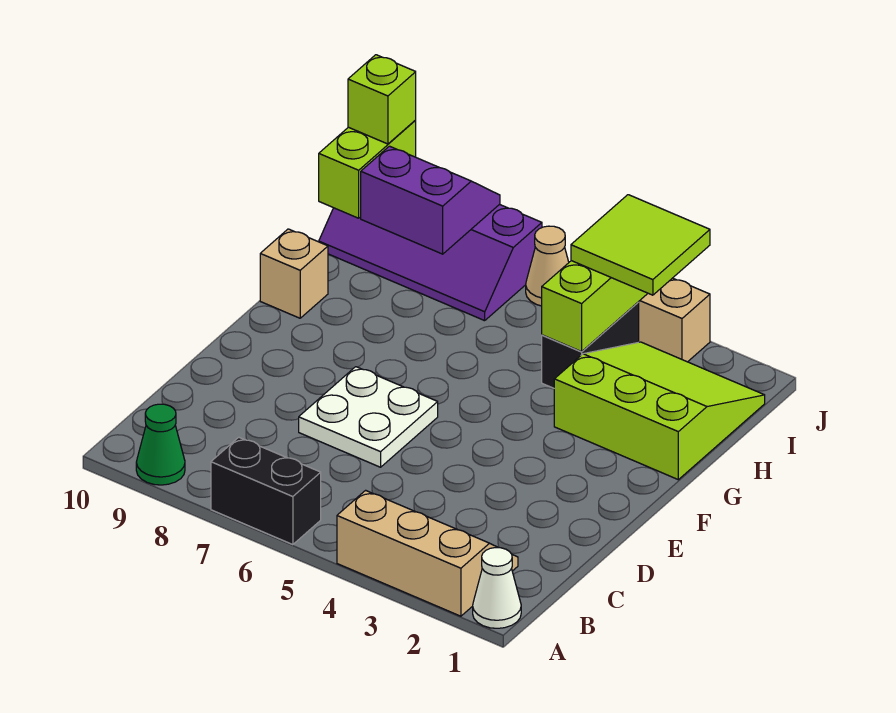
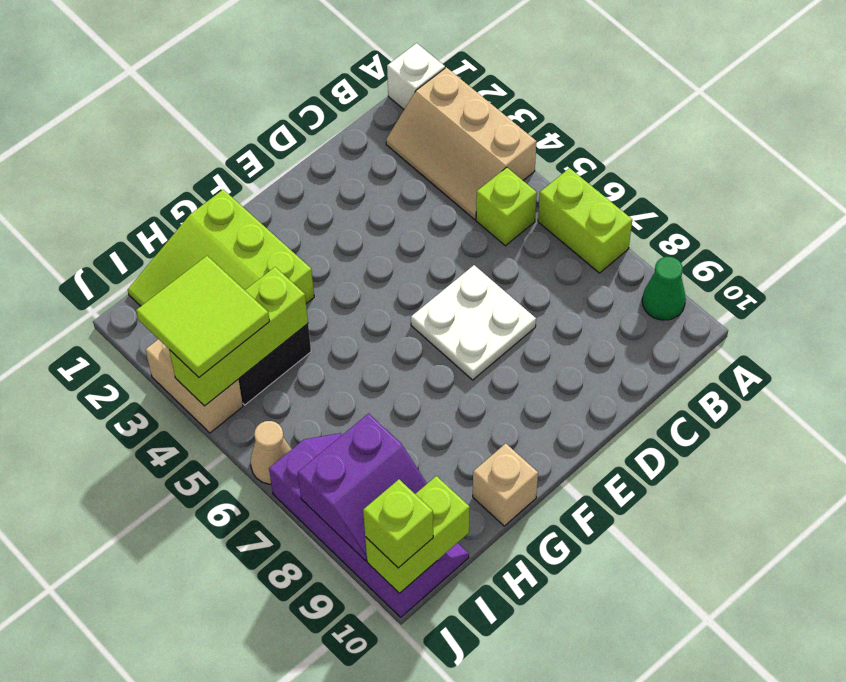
white 1x1 cone [473,548,521,628] -> white 1x1 brick [387,43,445,109]
black 1x2 brick [211,437,321,545] -> lime 1x2 brick [538,168,632,273]
none -> lime 1x1 brick [476,167,537,246]
purple 2x2 slope [361,146,500,254] -> purple 2x2 slope turned to [298,413,427,561]

